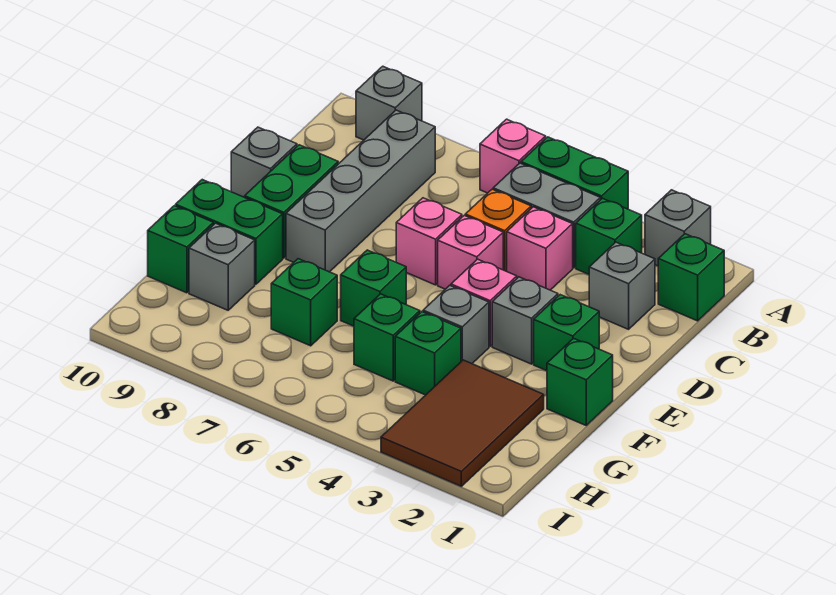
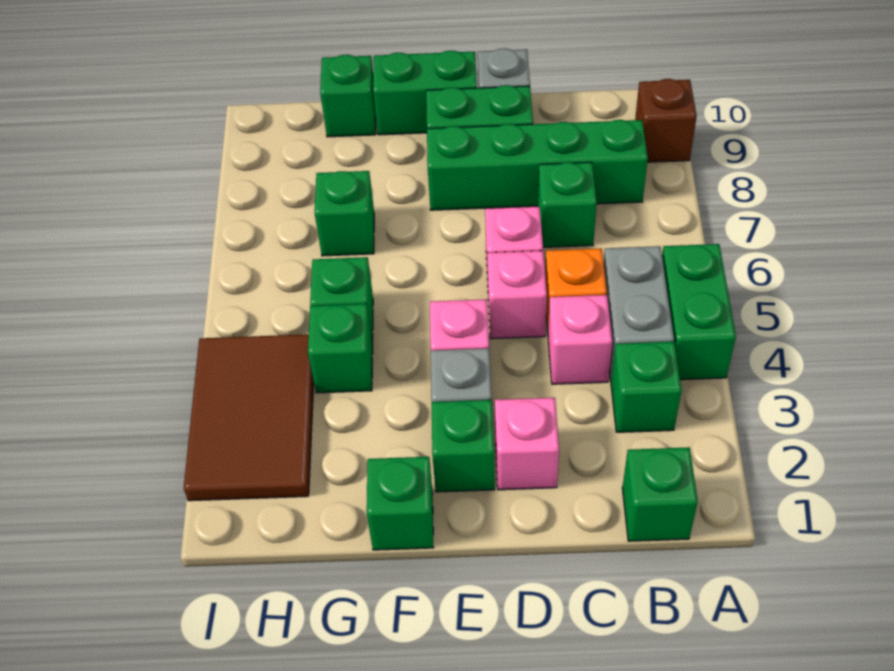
grey 1x1 brick [645,190,711,266] -> none
pink 1x1 brick [480,119,546,193] -> pink 1x1 brick moved to [495,398,559,490]
grey 1x1 brick [356,66,422,140] -> brown 1x1 brick [635,79,697,162]
grey 1x4 brick [286,110,435,272] -> green 1x4 brick [427,120,648,210]
grey 1x1 brick [589,242,655,329] -> none
grey 1x1 brick [423,285,489,364] -> none
green 1x1 brick [341,250,406,326] -> green 1x1 brick moved to [538,162,597,247]
green 1x2 brick [176,180,283,284] -> green 1x2 brick turned to [373,51,477,135]
brown 2x3 tile [381,360,544,486] -> brown 2x3 tile turned to [184,334,314,501]
grey 1x1 brick [189,223,255,310] -> none

